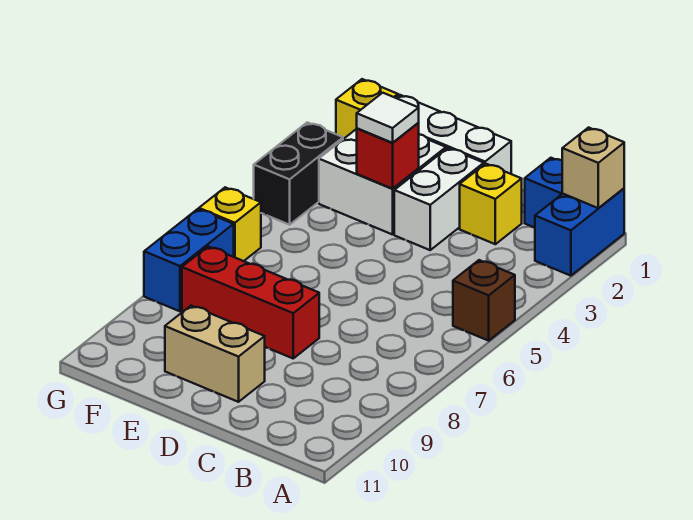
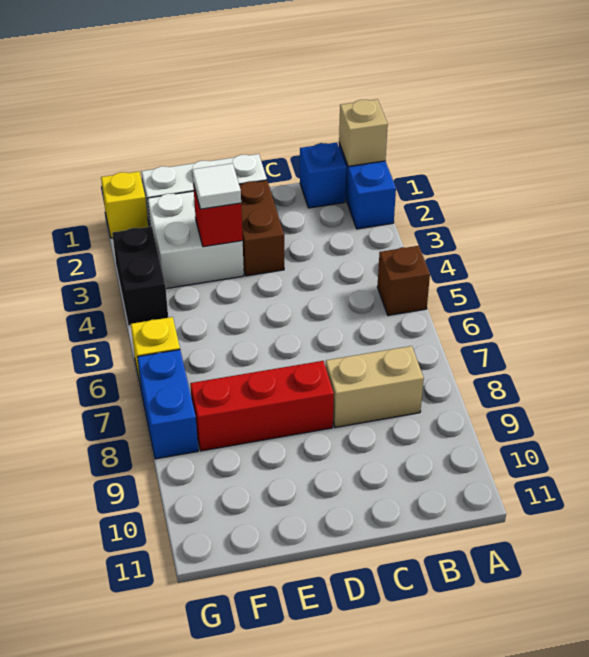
yellow 1x1 brick [460,164,522,244] -> none
white 1x2 brick [394,148,484,250] -> brown 1x2 brick [239,180,284,276]
tan 1x2 brick [165,306,265,402] -> tan 1x2 brick moved to [326,346,424,428]

